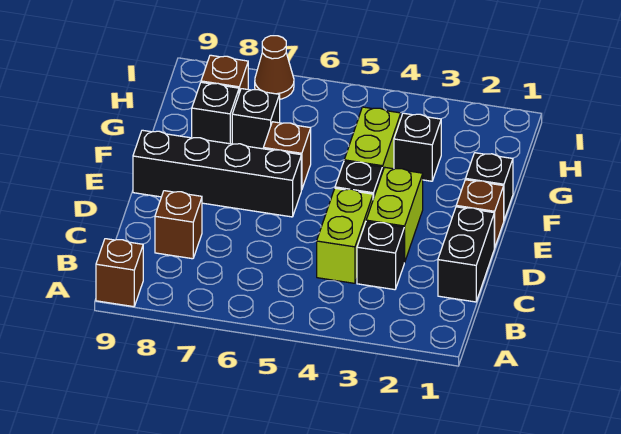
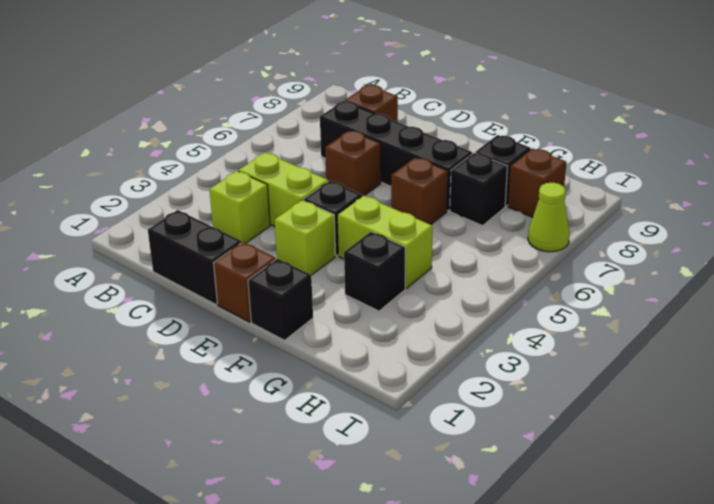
brown 1x1 brick [96,239,143,307] -> brown 1x1 brick moved to [325,131,381,196]
black 1x1 brick [357,222,404,290] -> lime 1x1 brick [209,171,270,243]
lime 1x2 brick [366,167,423,262] -> lime 1x1 brick [275,200,336,275]
black 1x4 brick [133,130,301,217] -> black 1x4 brick turned to [320,101,472,211]
brown 1x1 cone [255,36,294,99] -> lime 1x1 cone [528,183,570,252]

